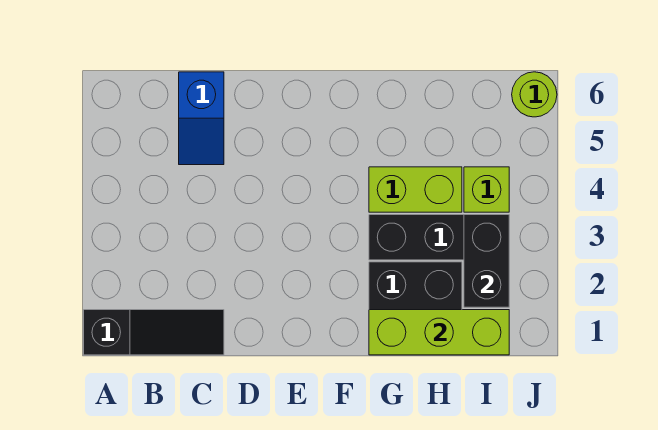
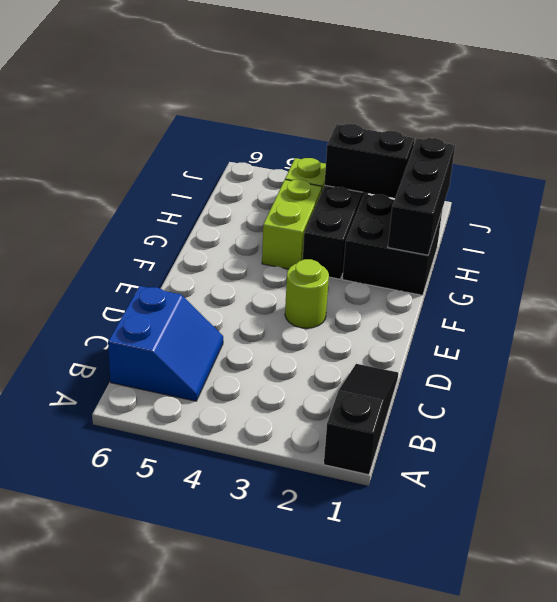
blue 1x2 slope [179,72,224,165] -> blue 2x2 slope [108,286,223,401]
lime 1x3 brick [369,310,509,355] -> black 1x3 brick [388,138,455,255]
lime 1x1 round brick [512,72,557,117] -> lime 1x1 round brick moved to [285,259,329,328]

